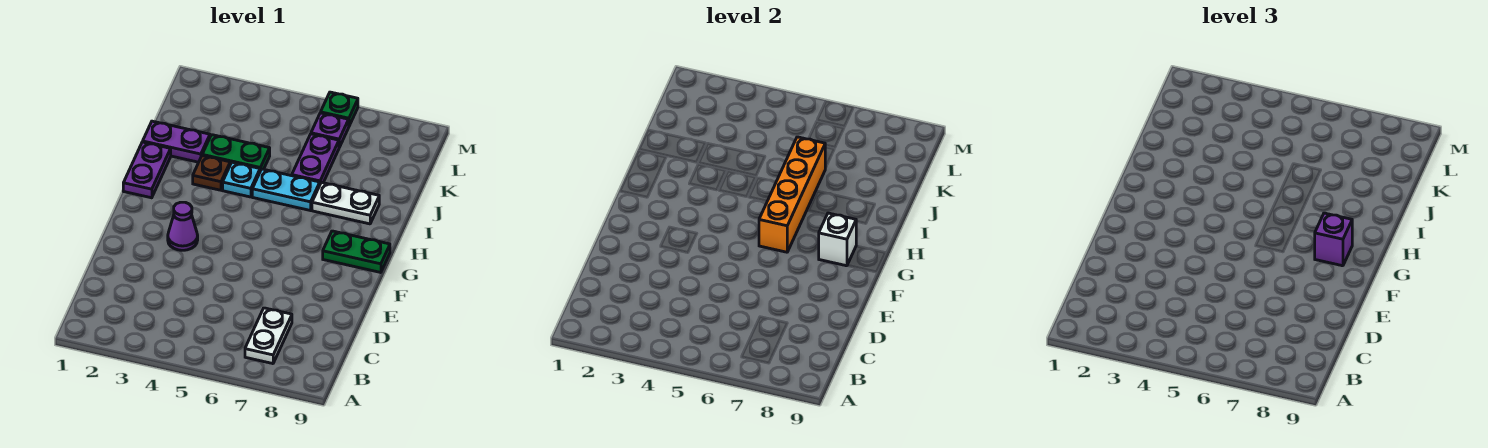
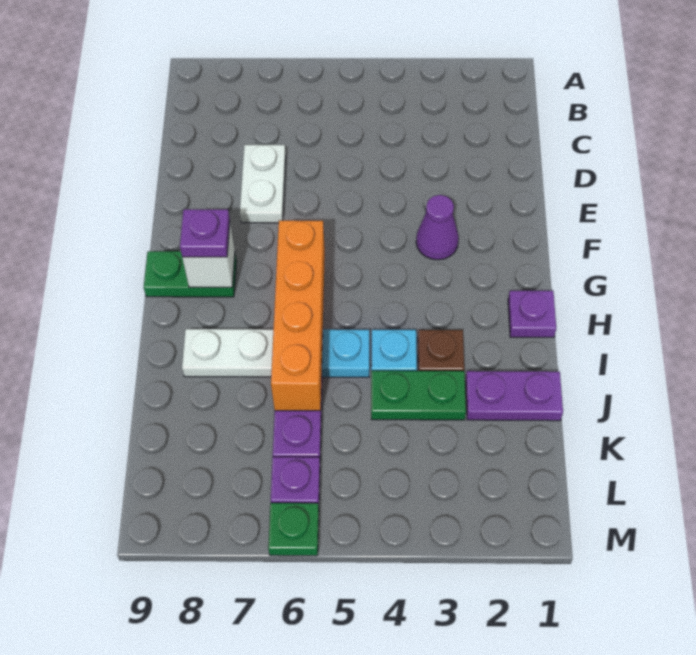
white 1x2 plate [245,308,292,364] -> white 1x2 plate moved to [240,145,286,223]
purple 1x1 brick [1315,213,1352,266] -> purple 1x1 plate [180,209,230,257]
purple 1x2 plate [123,142,171,198] -> purple 1x1 plate [508,291,556,337]

